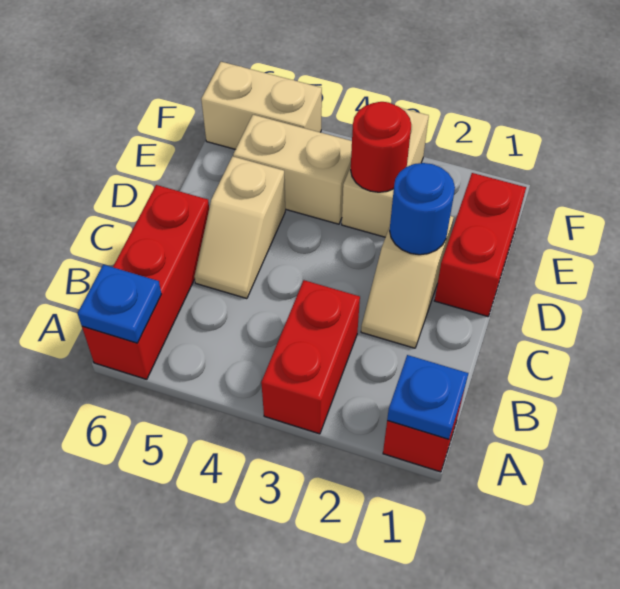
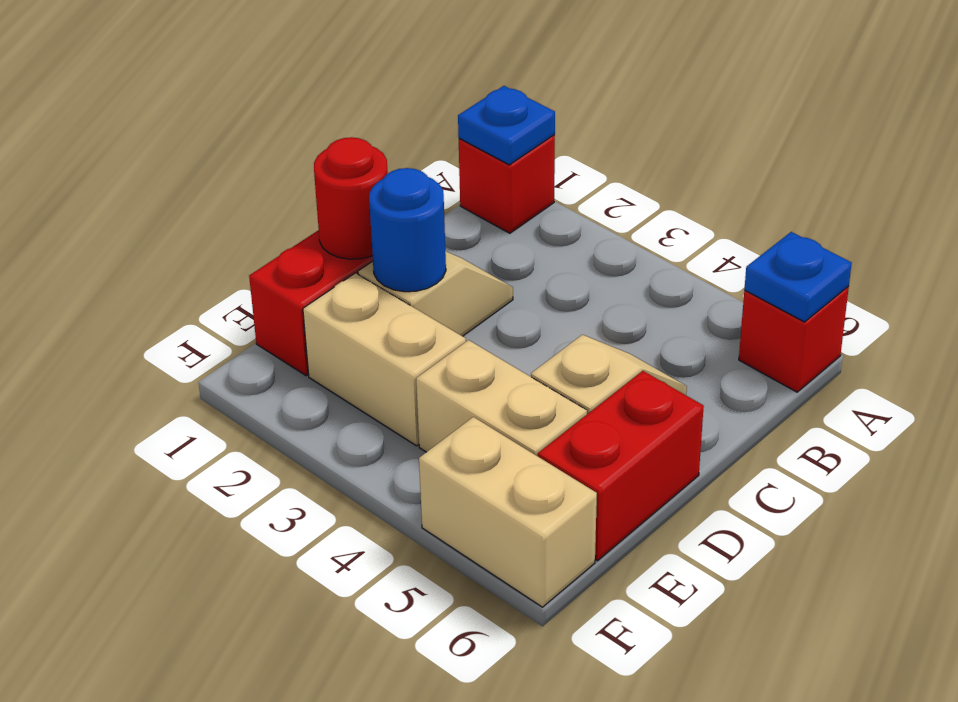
red 1x2 brick [261,280,360,434] -> red 1x2 brick moved to [538,371,704,561]
red 1x3 brick [82,185,209,379] -> red 1x1 brick [739,286,849,392]
tan 1x2 brick [342,108,429,237] -> tan 1x2 brick turned to [303,273,466,446]
red 1x1 round brick [351,102,411,192] -> red 1x1 round brick moved to [314,137,388,259]

